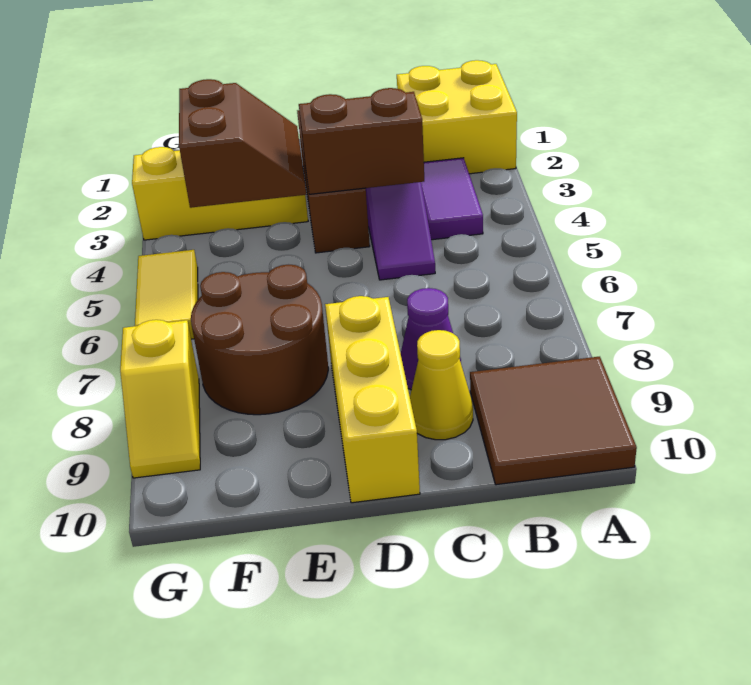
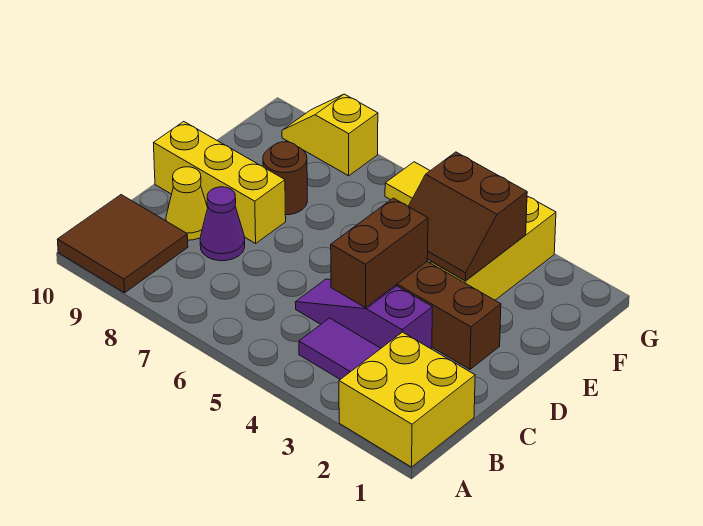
brown 2x2 round brick [191,265,328,415] -> brown 1x1 round brick [263,142,307,215]

